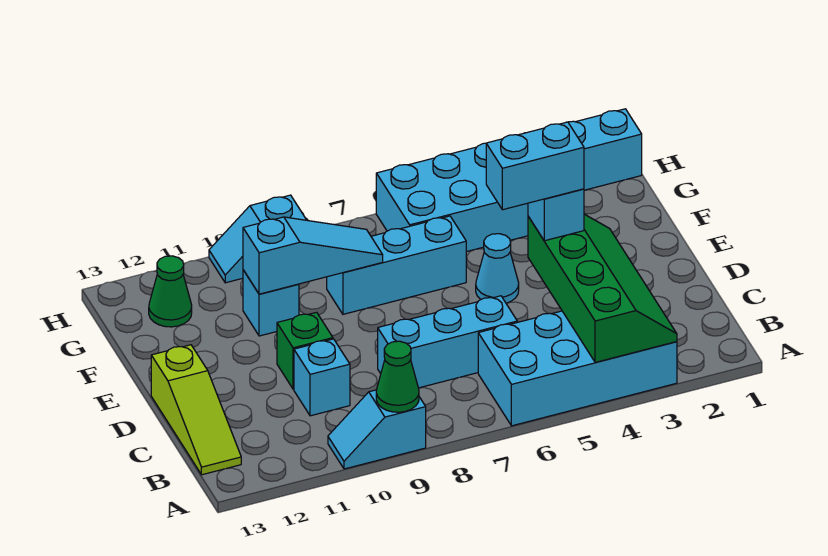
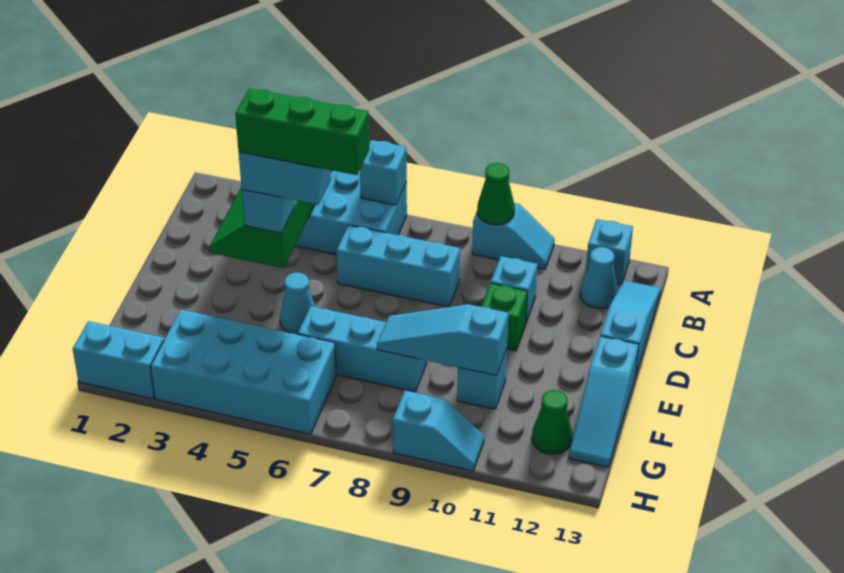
none -> cyan 1x1 brick [360,140,407,205]
none -> cyan 1x1 brick [586,219,633,285]
none -> cyan 1x1 cone [580,247,618,308]
lime 1x3 slope [151,345,241,475] -> cyan 1x3 slope [600,281,661,376]
none -> green 1x3 brick [235,88,369,175]
none -> cyan 1x3 slope [569,336,639,467]

